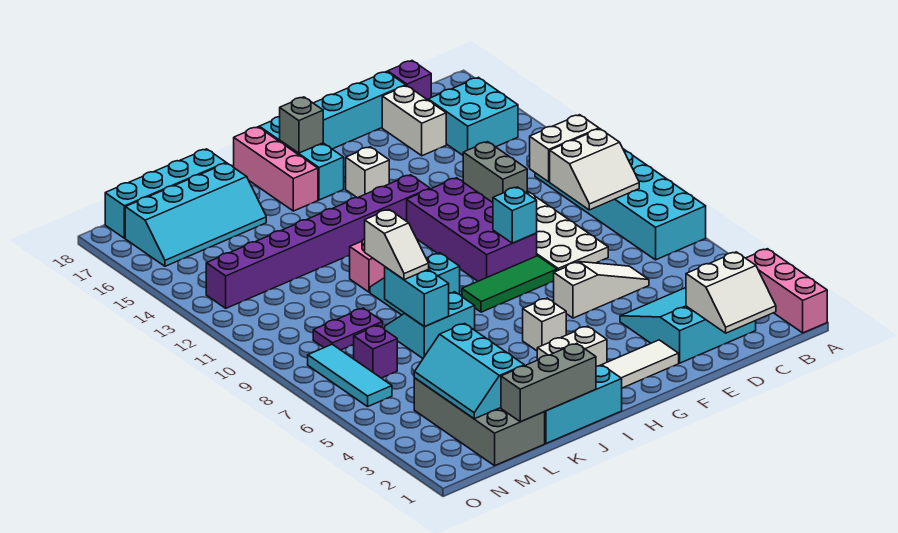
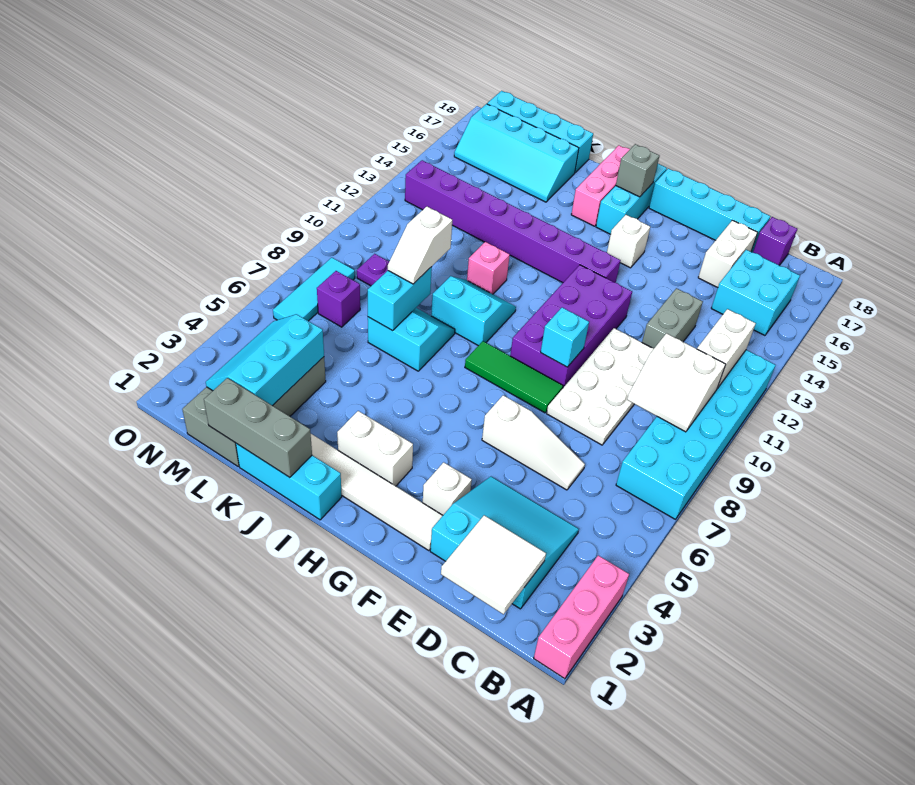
white 1x2 brick [530,115,599,182] -> white 1x2 brick turned to [697,309,756,389]
white 2x2 slope [686,252,776,333] -> white 2x2 tile [441,515,546,614]
white 1x1 brick [523,298,566,351] -> white 1x1 brick moved to [423,462,472,515]

